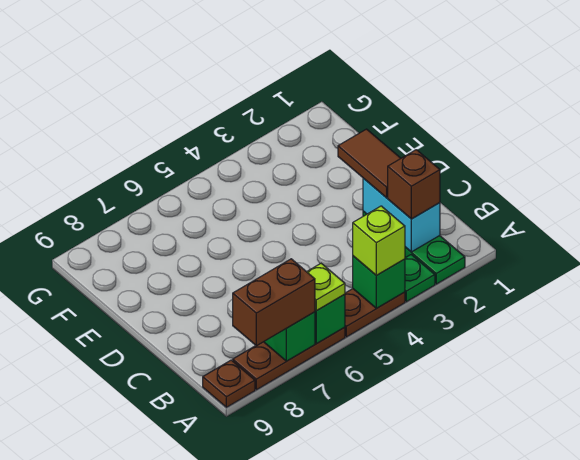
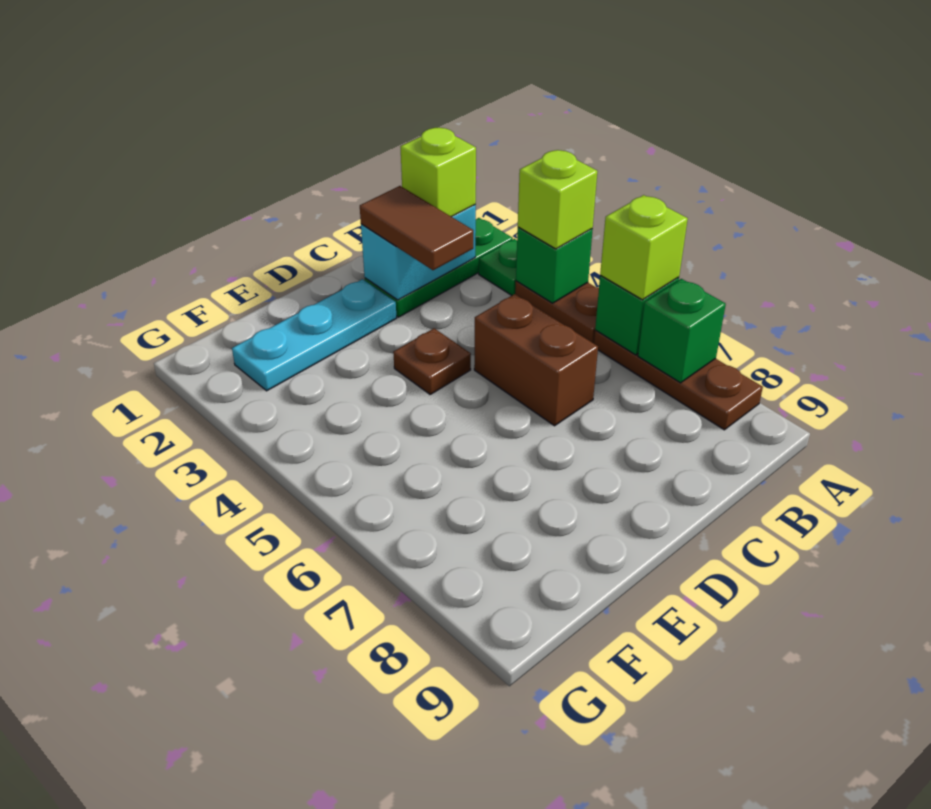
lime 1x1 plate [307,263,345,311] -> lime 1x1 brick [600,195,688,300]
brown 1x2 brick [233,259,315,346] -> brown 1x2 brick moved to [474,294,598,426]
brown 1x1 plate [203,360,255,407] -> brown 1x1 plate moved to [393,328,471,394]
brown 1x1 brick [388,150,440,219] -> lime 1x1 brick [400,128,476,217]
brown 1x2 tile [338,129,401,198] -> brown 1x2 tile turned to [360,186,473,270]
none -> cyan 1x3 plate [232,279,397,391]

